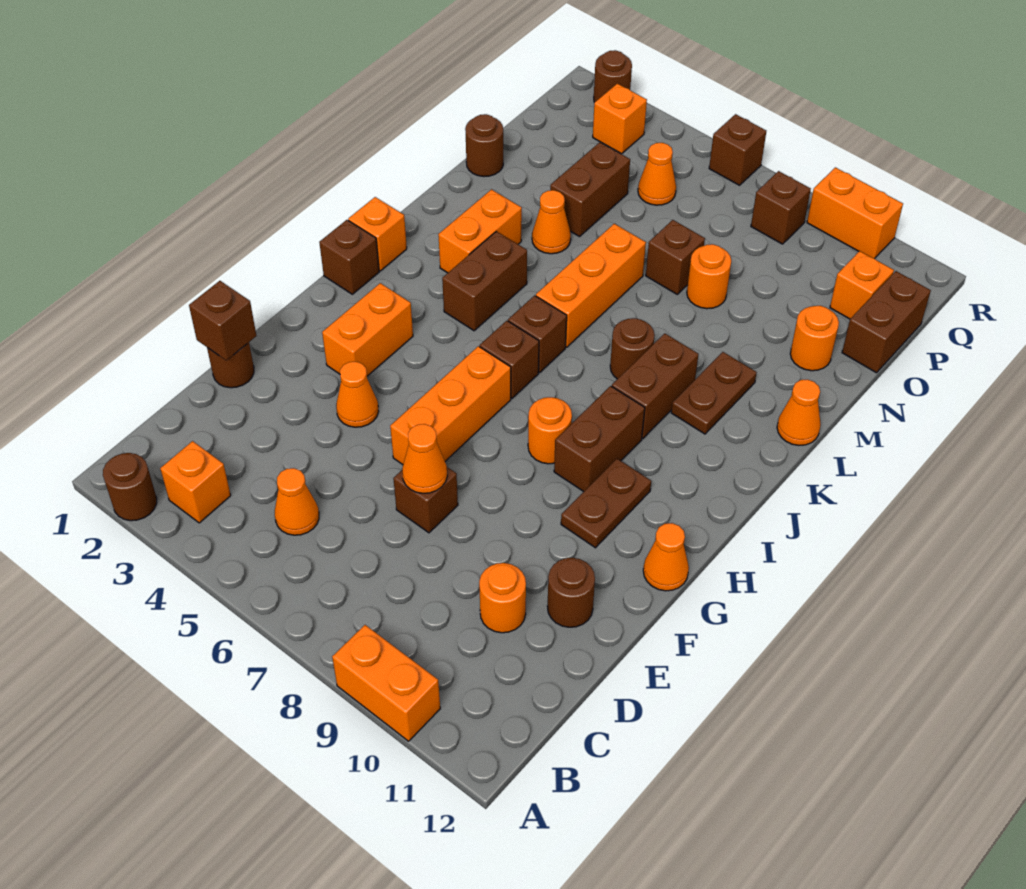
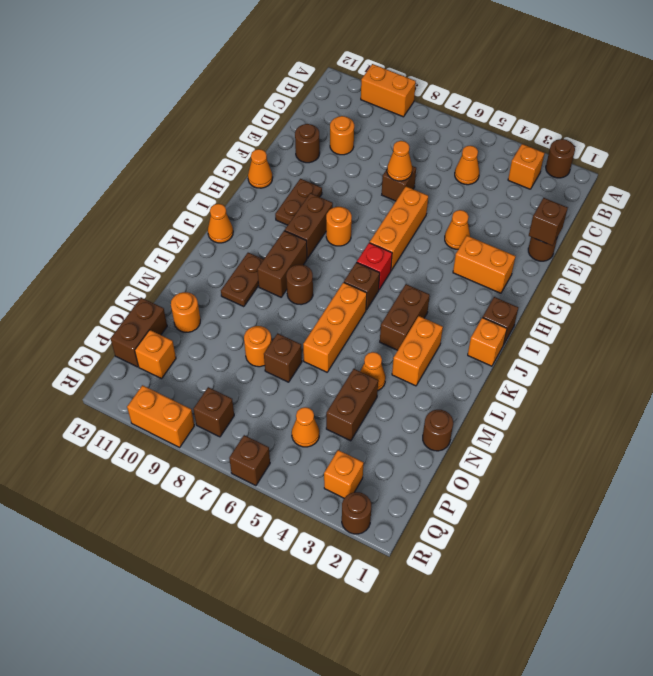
orange 1x2 brick [322,283,413,376] -> orange 1x2 brick turned to [453,236,515,293]
brown 1x1 brick [480,321,539,398] -> red 1x1 brick [357,243,392,289]
orange 1x1 cone [777,379,821,445] -> orange 1x1 cone moved to [208,204,233,243]

